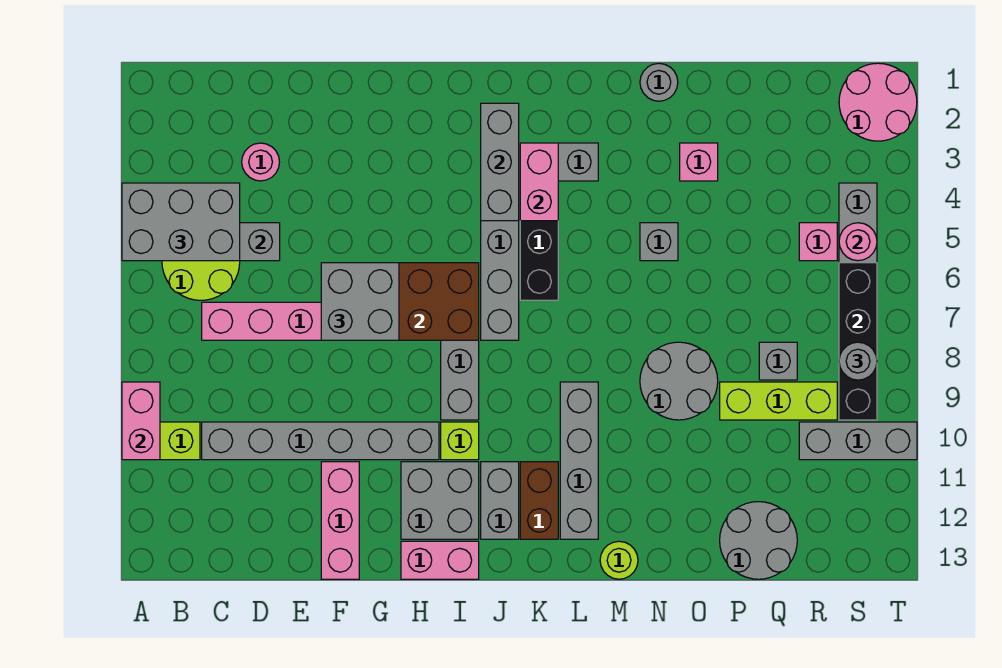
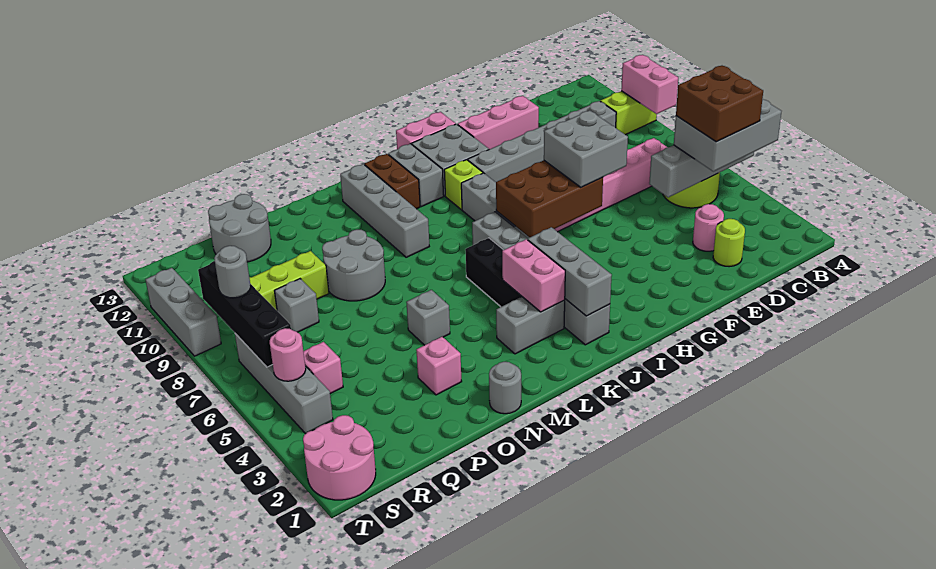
none -> brown 2x2 brick [676,66,763,142]
pink 1x3 brick [321,462,359,579] -> pink 1x3 brick turned to [458,96,539,149]
lime 1x1 round brick [600,541,638,579] -> lime 1x1 round brick moved to [713,219,745,267]
grey 1x3 brick [799,422,917,460] -> grey 1x3 brick turned to [145,268,221,356]

